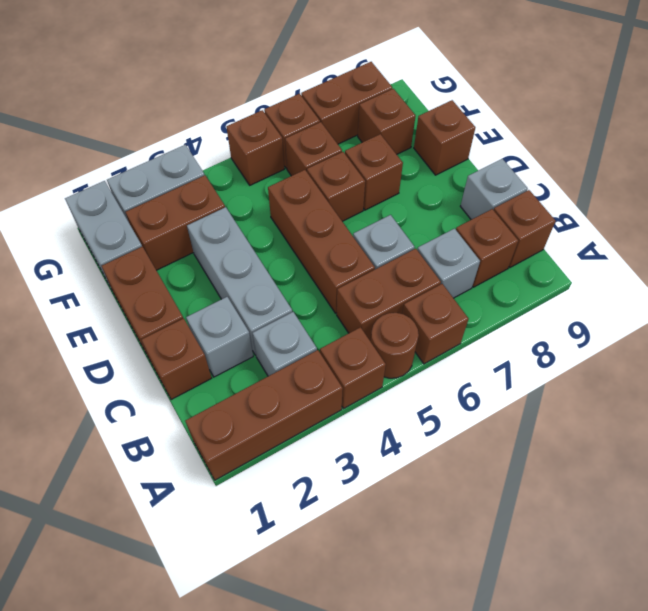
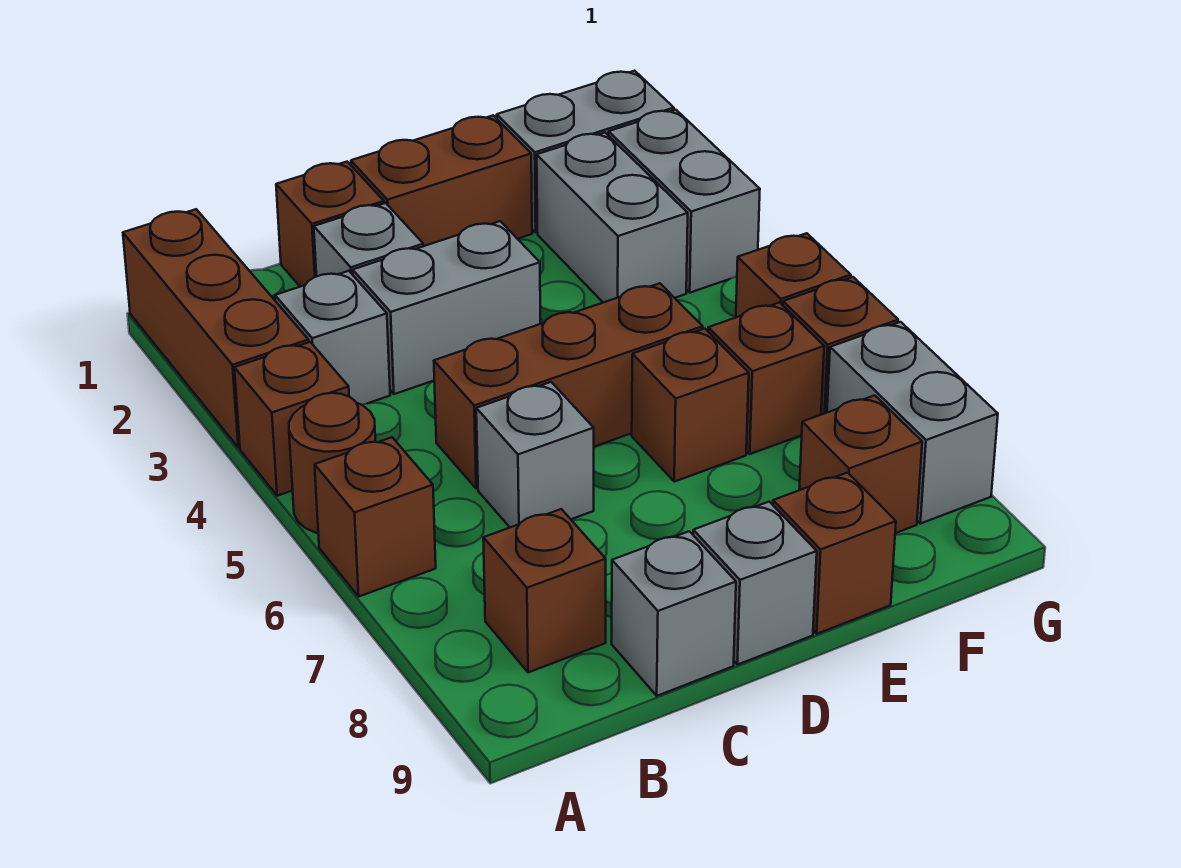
brown 1x2 brick [337,249,441,341] -> none
grey 1x1 brick [417,229,480,298] -> grey 1x1 brick moved to [693,502,817,665]
brown 1x1 brick [494,190,555,268] -> none
grey 1x3 brick [187,207,292,355] -> grey 1x2 brick [353,221,540,394]
brown 1x1 brick [345,134,403,210] -> none
brown 1x2 brick [125,175,225,270] -> grey 1x2 brick [537,133,688,303]
brown 1x2 brick [301,62,392,144] -> grey 1x2 brick [827,322,998,524]

